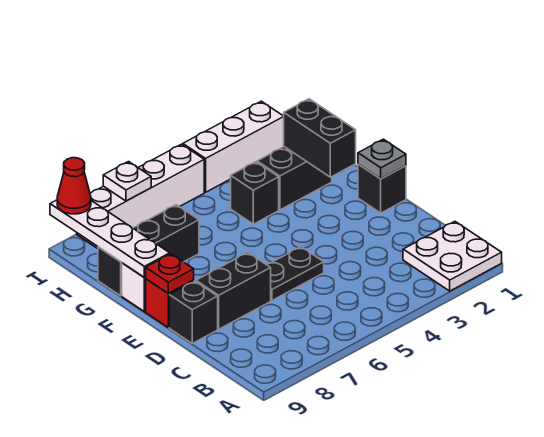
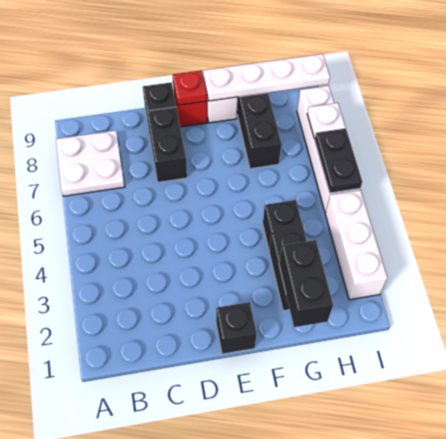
white 2x2 plate [403,221,502,291] -> white 2x2 plate moved to [56,130,125,196]
black 1x2 plate [266,247,324,301] -> black 1x2 plate moved to [315,129,362,193]
grey 1x1 plate [358,139,406,179] -> none
black 1x2 brick [284,99,356,177] -> black 1x2 brick turned to [279,240,333,327]
red 1x1 cone [57,158,91,214] -> none

